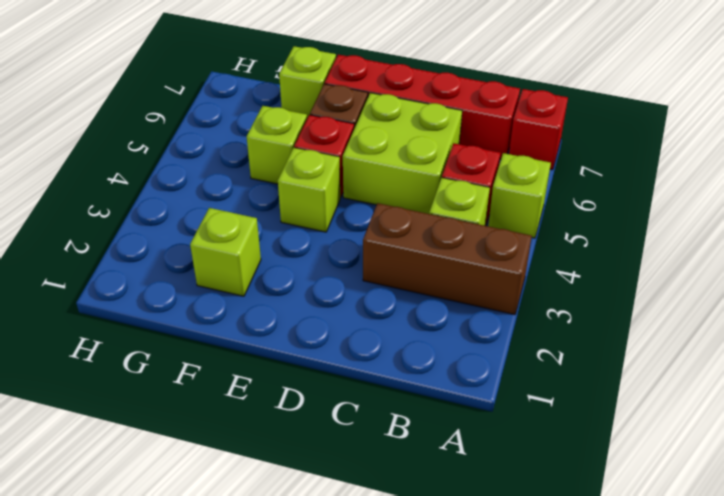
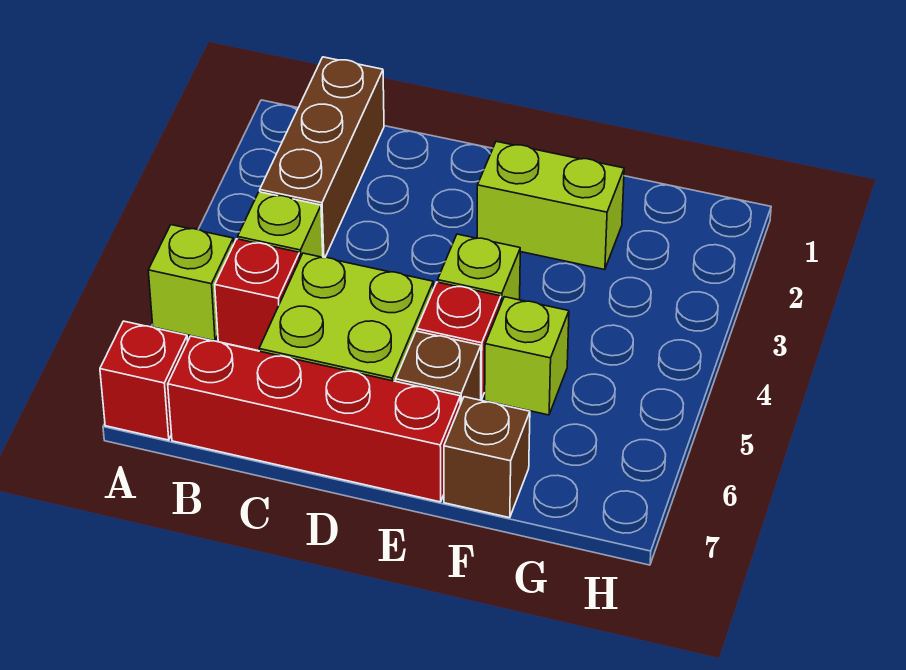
brown 1x3 brick [363,203,532,315] -> brown 1x3 brick turned to [260,57,384,258]
lime 1x1 brick [190,208,261,296] -> lime 1x2 brick [477,141,624,270]
lime 1x1 brick [279,46,336,118] -> brown 1x1 brick [444,397,530,518]

